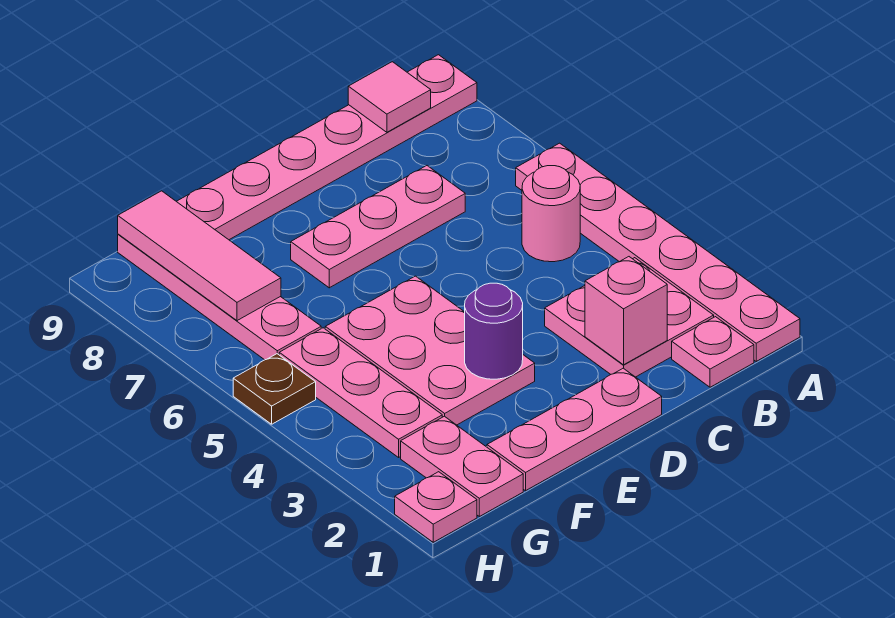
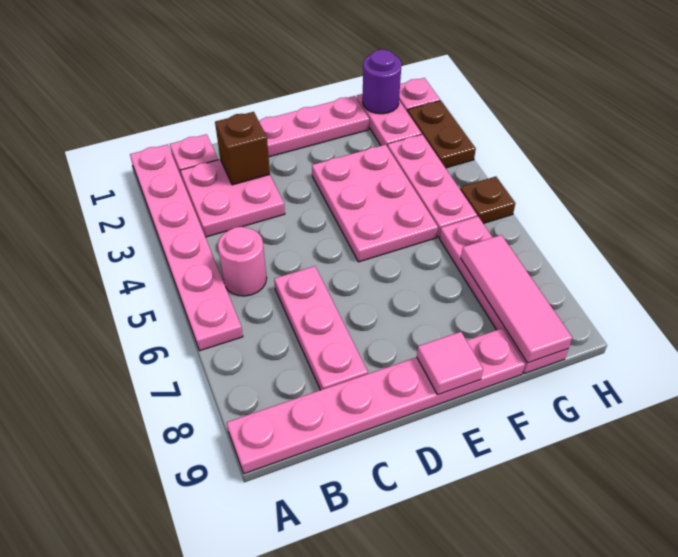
pink 1x1 tile [348,62,431,132] -> pink 1x1 tile moved to [417,332,483,395]
pink 1x1 brick [585,257,667,365] -> brown 1x1 brick [215,112,270,185]
pink 1x3 plate [291,166,465,288] -> pink 1x3 plate turned to [274,266,368,390]
purple 1x1 round brick [465,283,523,379] -> purple 1x1 round brick moved to [362,50,402,114]
none -> brown 1x2 plate [407,101,476,168]

